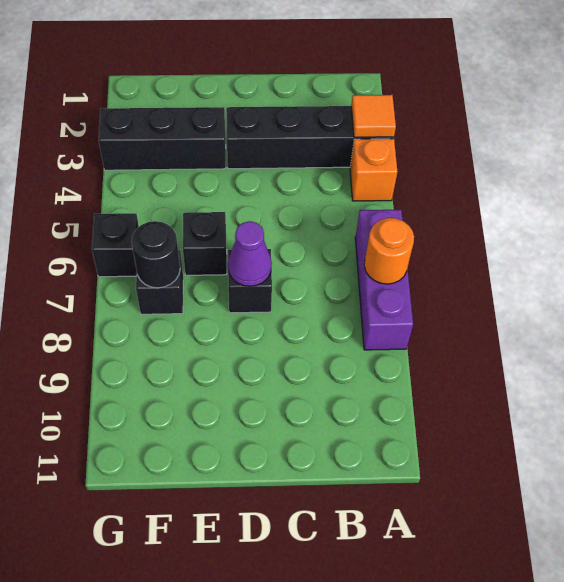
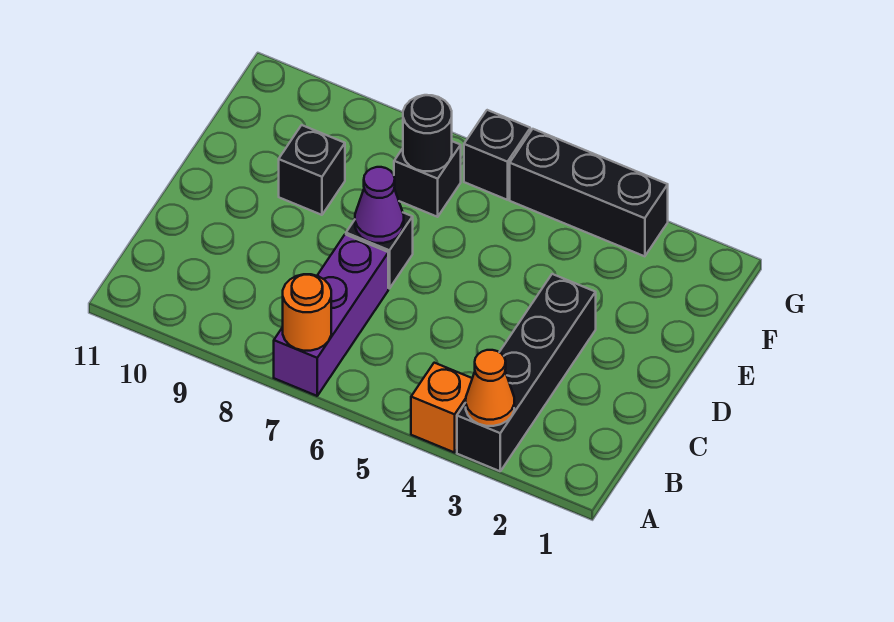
orange 1x1 tile [351,95,396,137] -> orange 1x1 cone [466,350,514,426]
purple 1x3 brick [355,210,413,350] -> purple 1x3 brick turned to [274,235,388,396]
black 1x3 brick [99,107,226,170] -> black 1x3 brick turned to [510,129,668,256]
black 1x1 brick [183,212,227,275] -> black 1x1 brick moved to [279,125,345,215]

